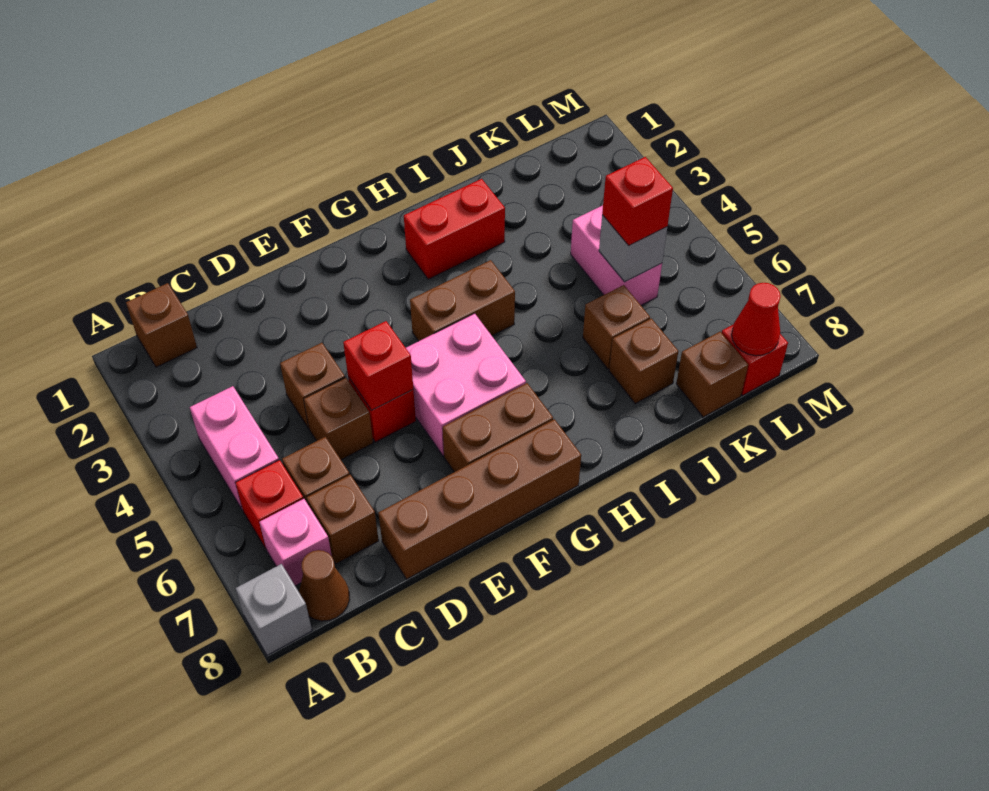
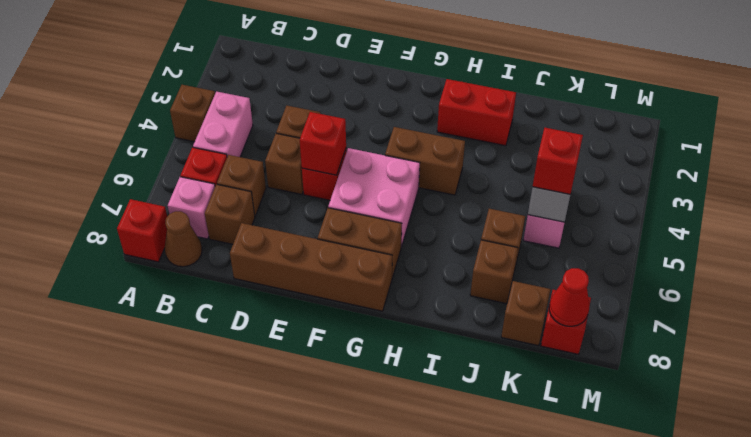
grey 1x1 brick [235,564,312,655] -> red 1x1 brick [117,199,167,262]
brown 1x1 brick [126,283,197,367] -> brown 1x1 brick moved to [170,85,215,142]

